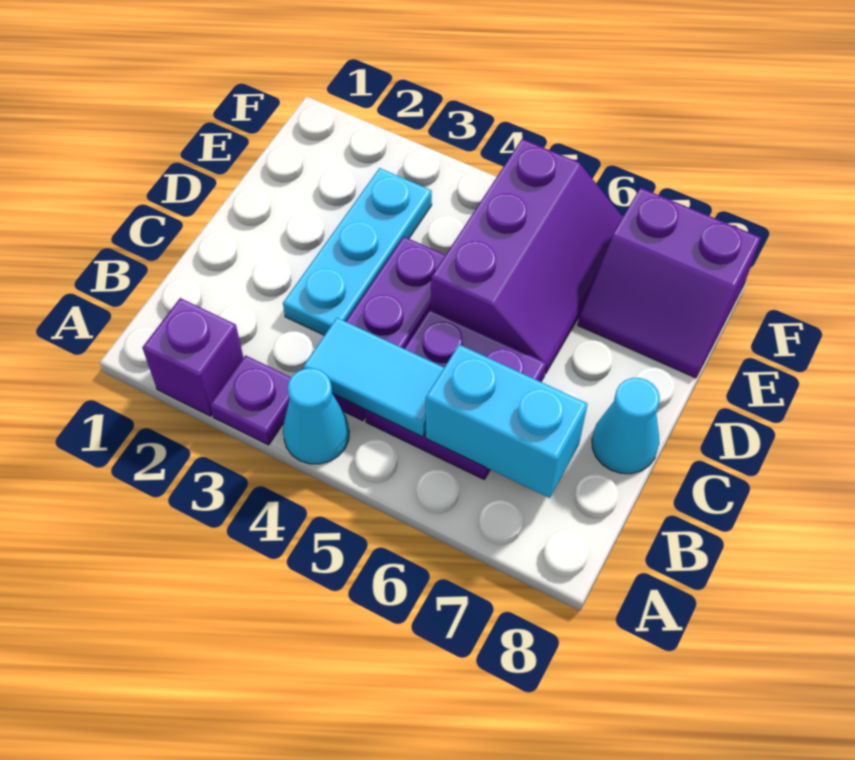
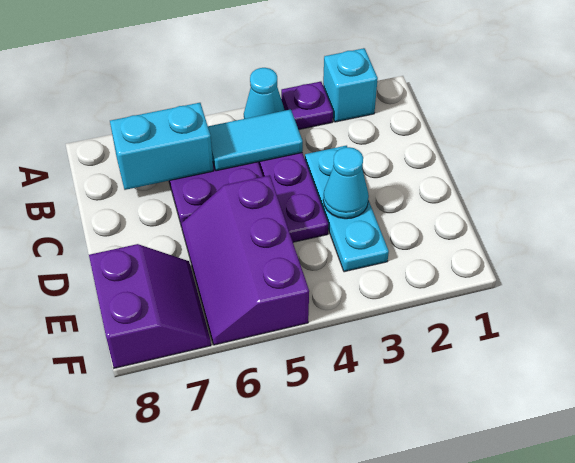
purple 1x1 brick [142,298,243,416] -> cyan 1x1 brick [323,48,378,122]
cyan 1x1 cone [592,378,660,474] -> cyan 1x1 cone moved to [323,147,369,219]
purple 2x2 slope [578,188,761,378] -> purple 2x2 slope turned to [89,244,211,368]

